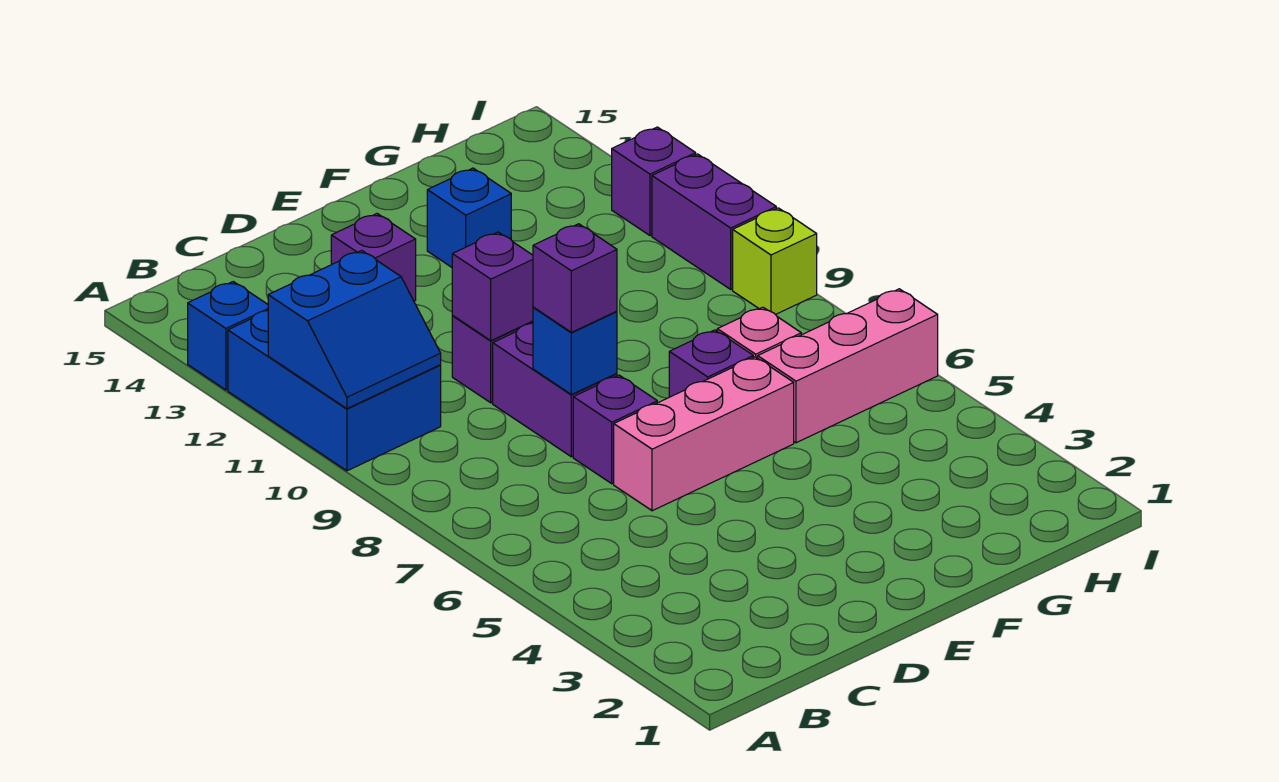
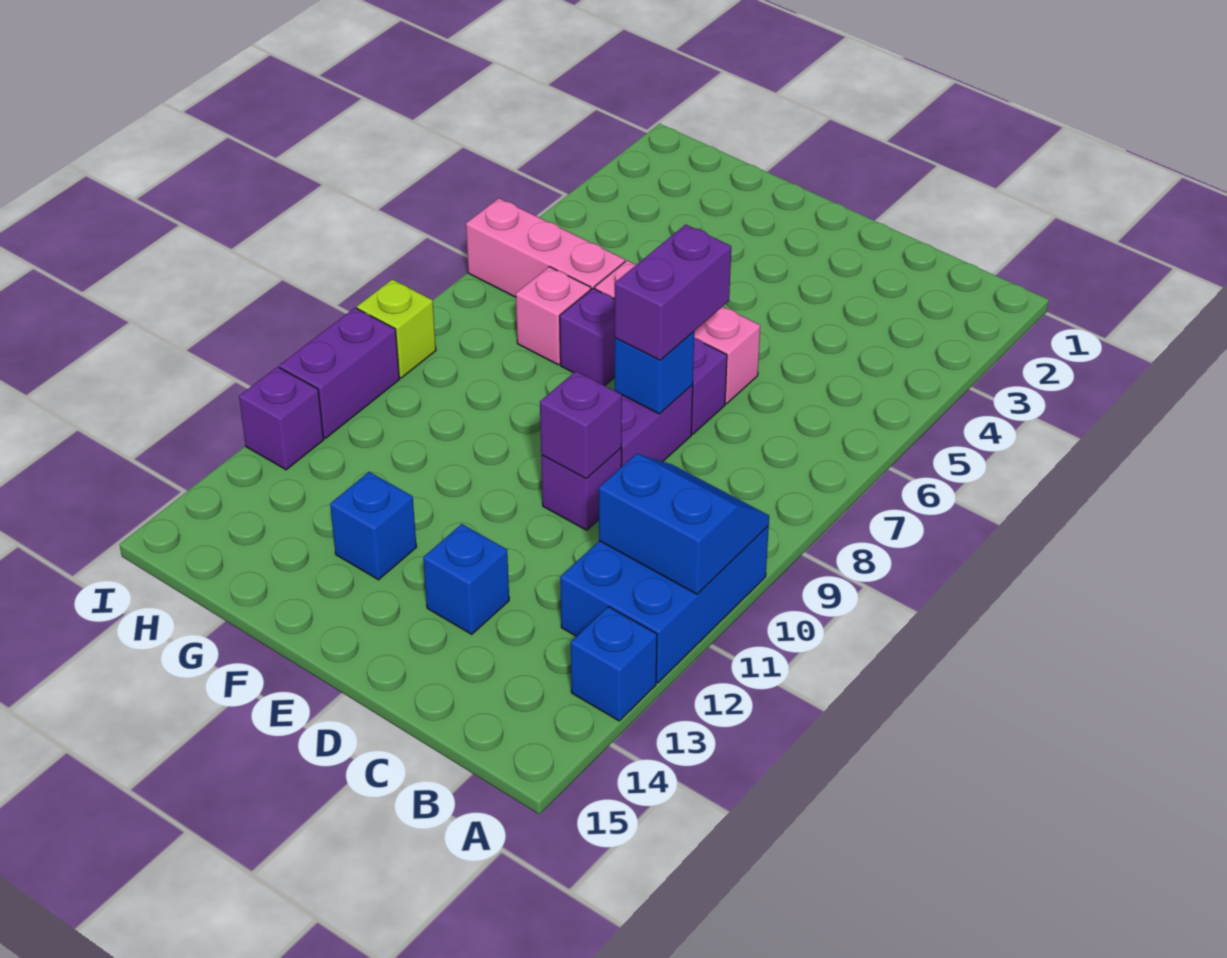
purple 1x1 brick [533,224,617,332] -> purple 1x2 brick [614,224,731,360]
purple 1x1 brick [331,214,416,301] -> blue 1x1 brick [423,524,509,634]

